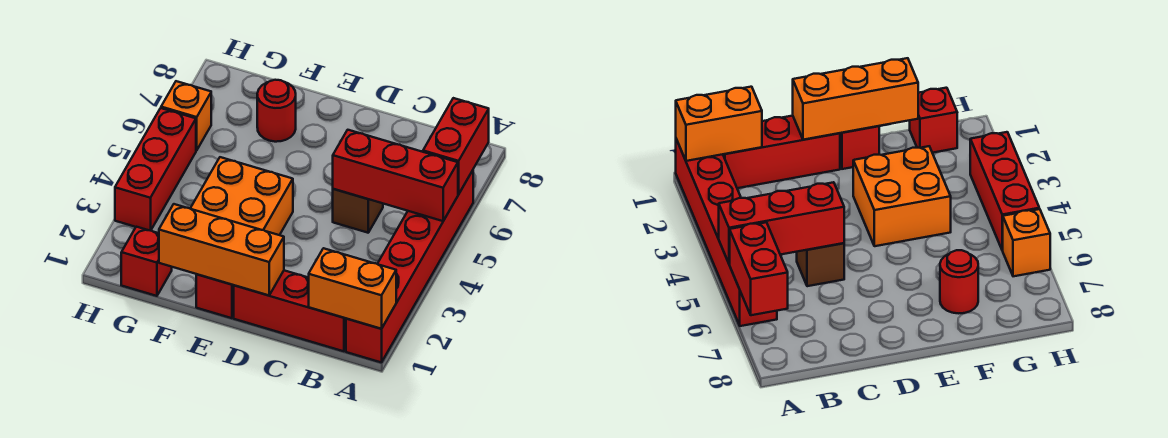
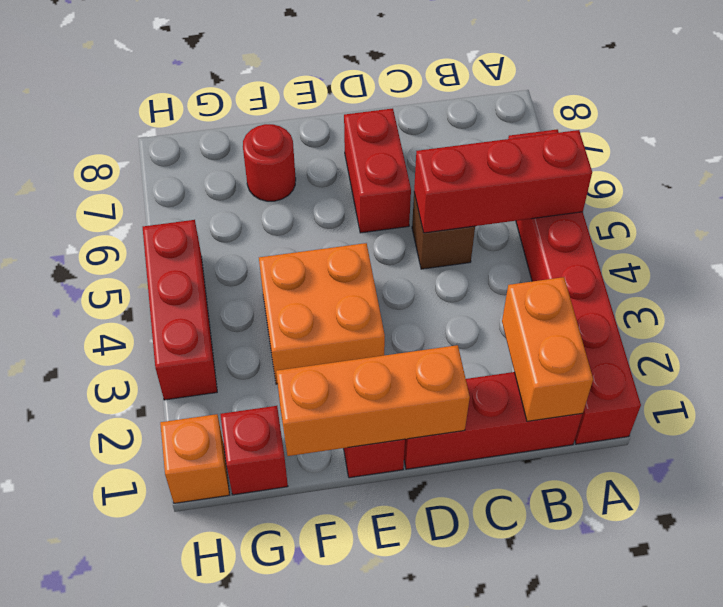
orange 1x2 brick [309,248,396,329] -> orange 1x2 brick turned to [502,277,593,421]
red 1x2 brick [423,98,489,194] -> red 1x2 brick moved to [344,108,411,233]
orange 1x1 brick [161,81,211,150] -> orange 1x1 brick moved to [160,414,229,503]

